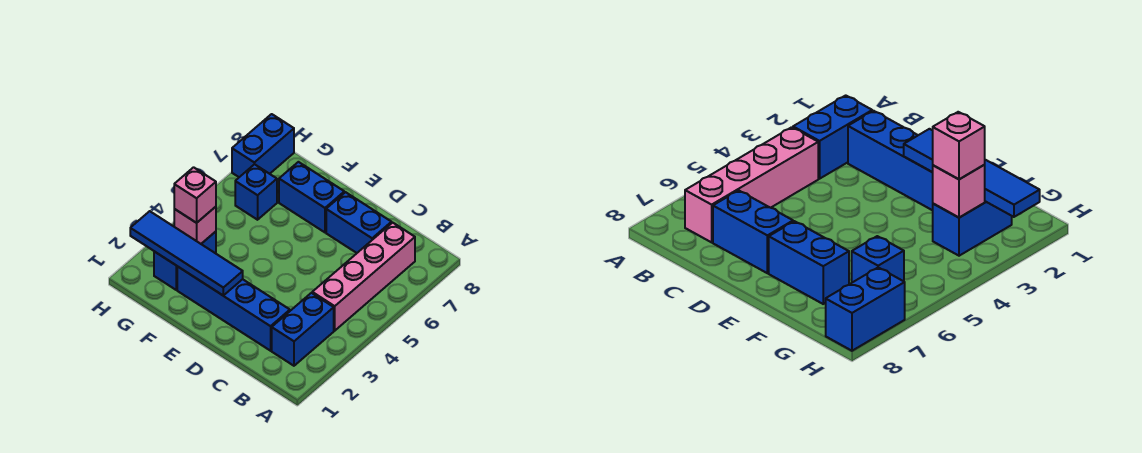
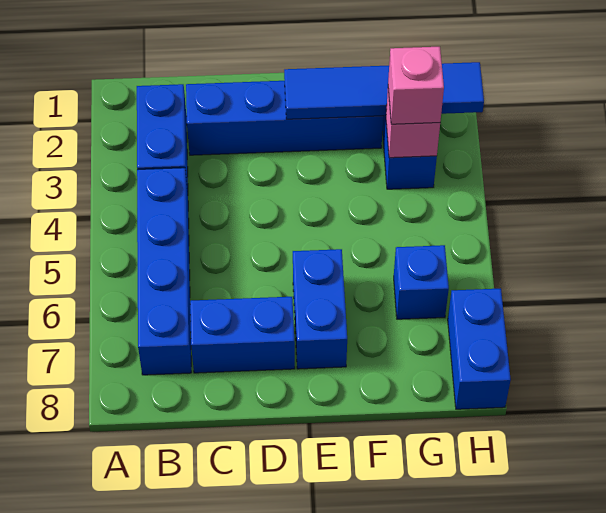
pink 1x4 brick [312,223,415,331] -> blue 1x4 brick [137,168,191,375]
blue 1x2 brick [279,162,344,232] -> blue 1x2 brick turned to [293,249,347,369]

